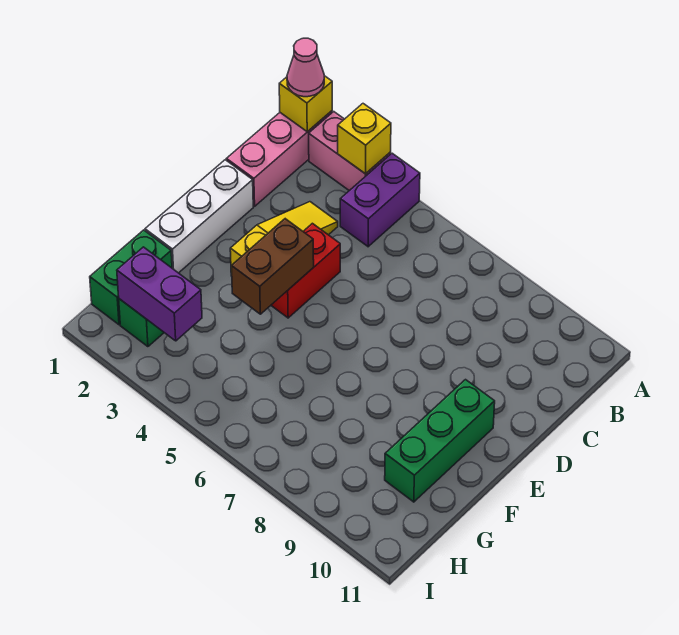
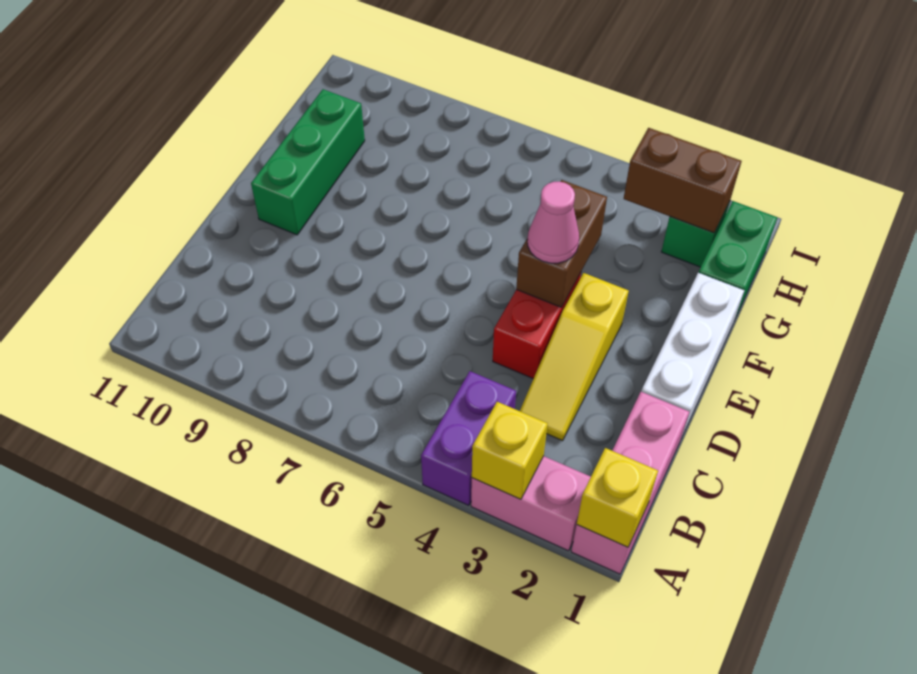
pink 1x1 cone [287,38,324,97] -> pink 1x1 cone moved to [528,182,579,263]
purple 1x2 brick [117,247,202,341] -> brown 1x2 brick [624,128,742,233]

